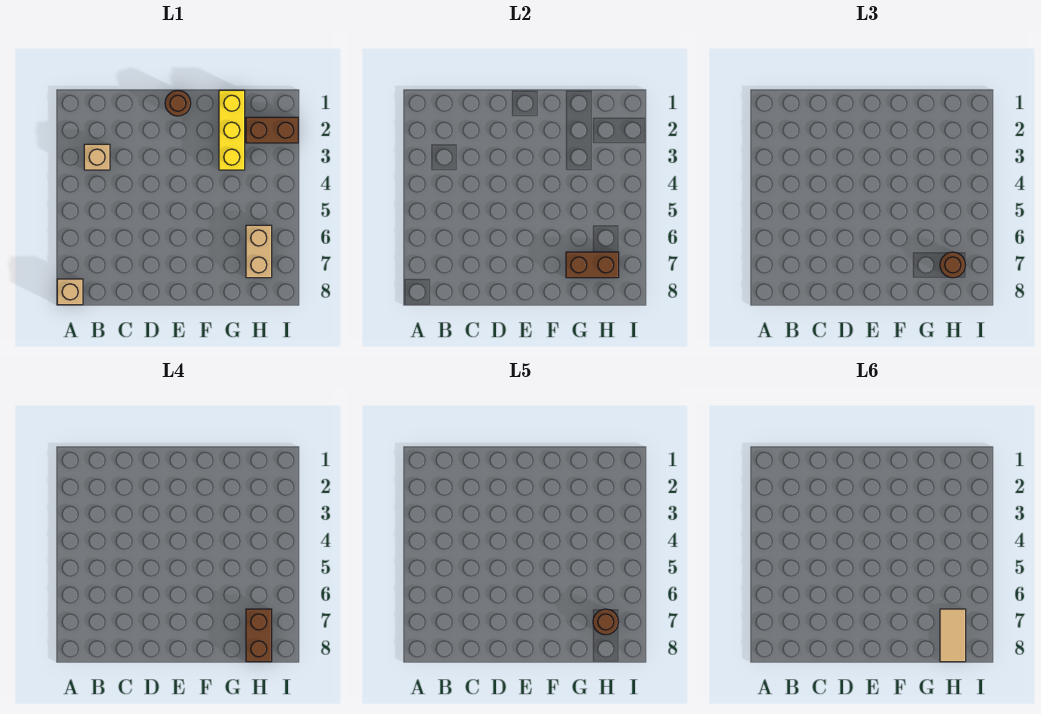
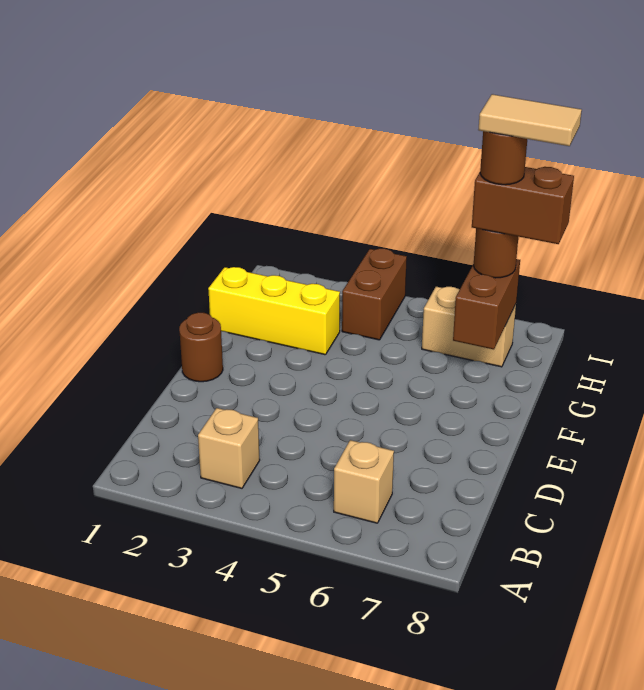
tan 1x1 brick [57,279,83,305] -> tan 1x1 brick moved to [334,440,394,523]
brown 1x2 brick [246,117,298,143] -> brown 1x2 brick moved to [342,248,407,340]

